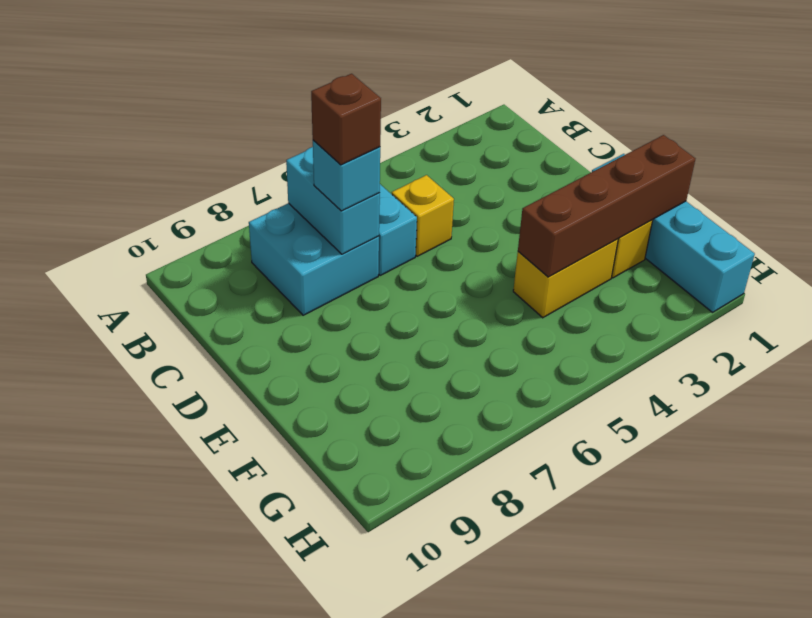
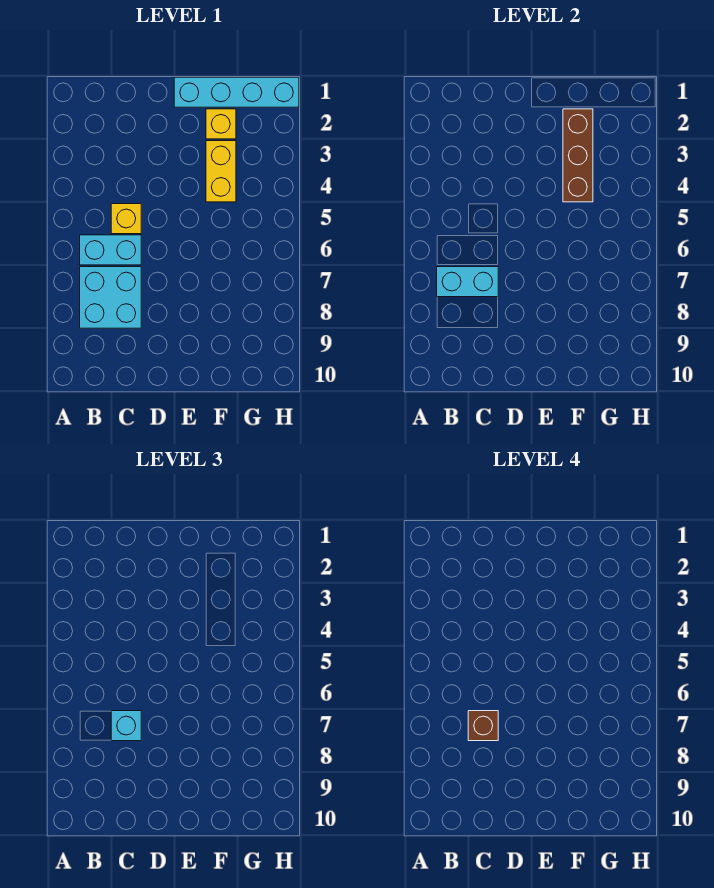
brown 1x4 brick [518,135,695,277] -> brown 1x3 brick [563,109,593,202]

